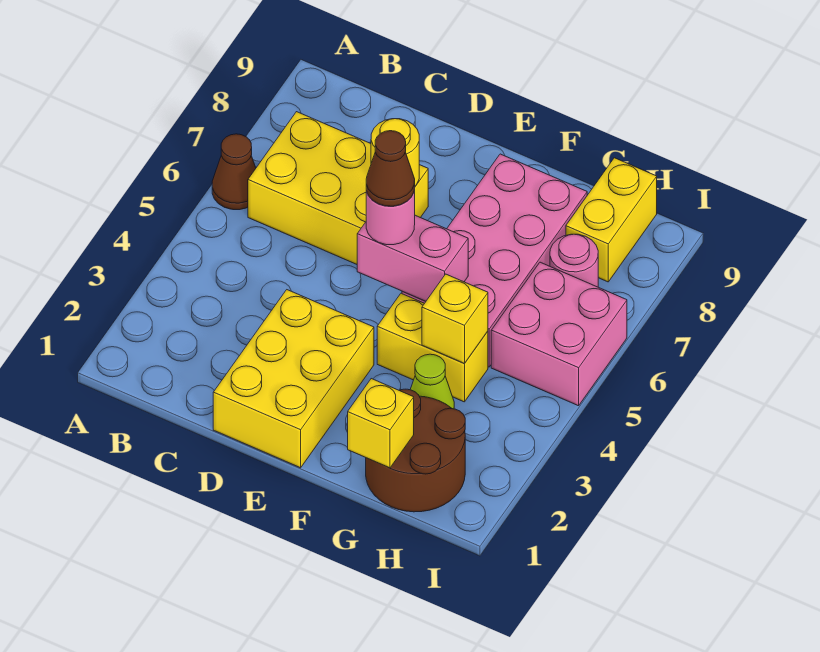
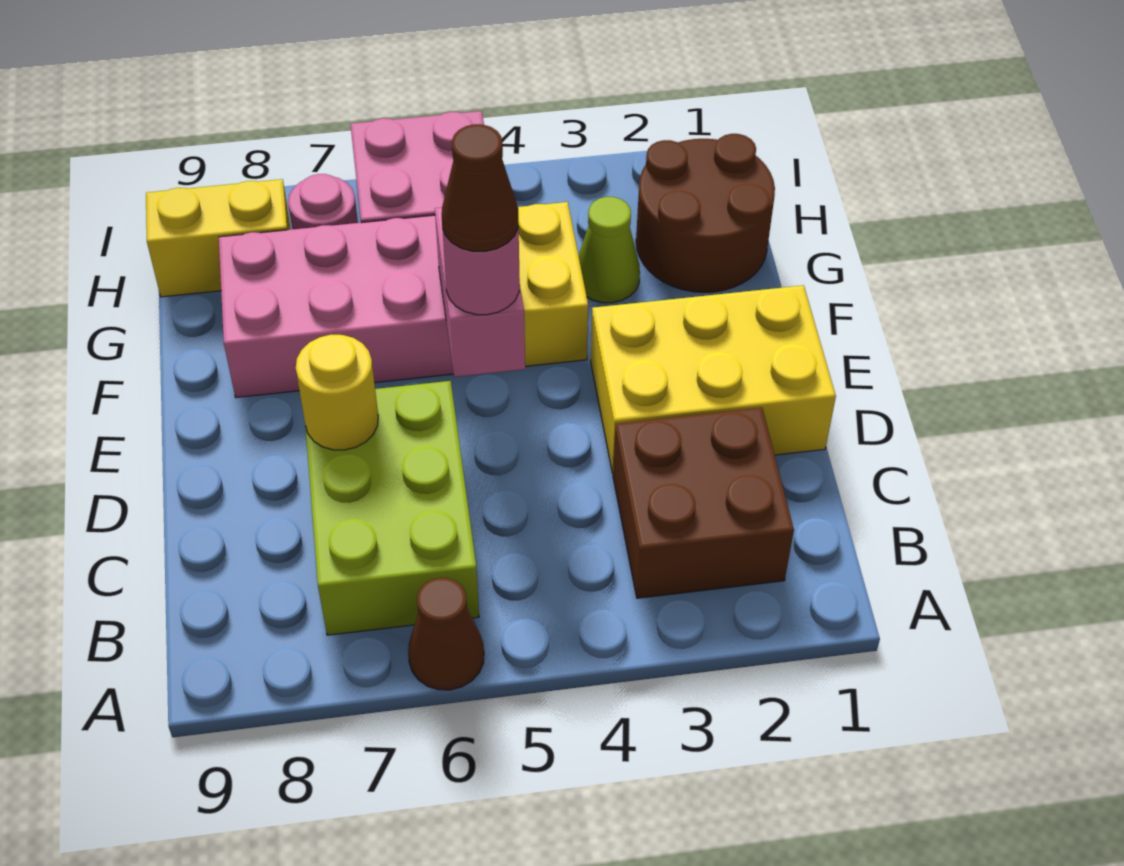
none -> brown 2x2 brick [613,407,794,598]
yellow 2x3 brick [248,112,428,264] -> lime 2x3 brick [306,381,479,635]
yellow 1x1 brick [348,379,414,468] -> none
yellow 1x1 brick [422,274,488,363] -> none

